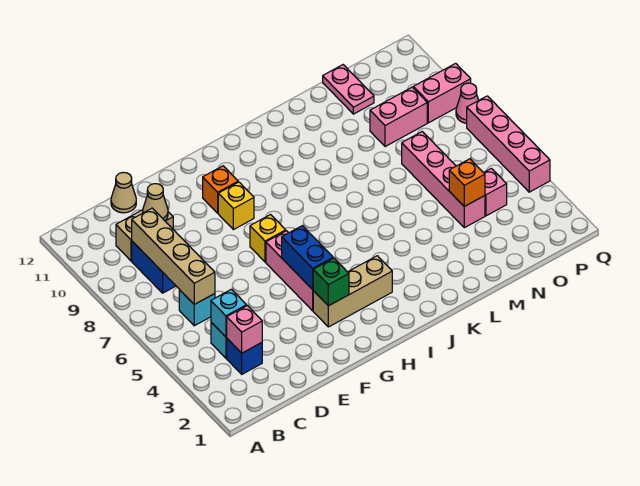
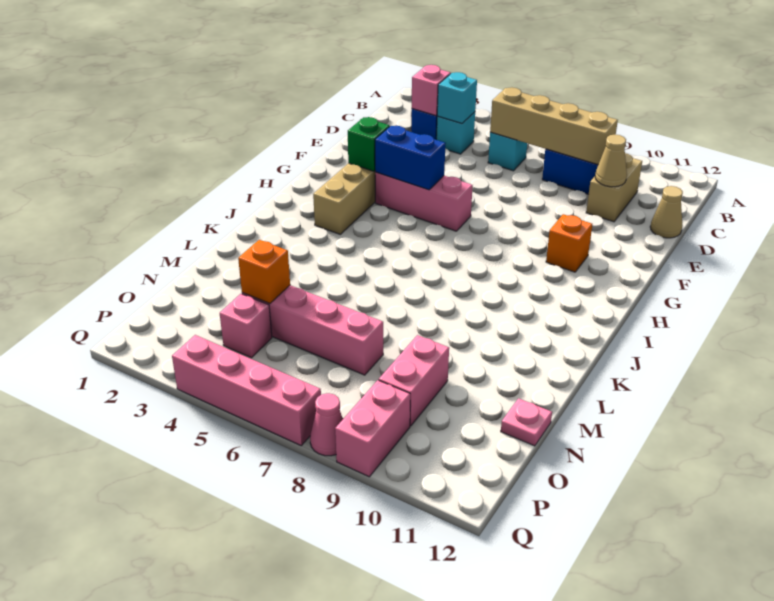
yellow 1x1 brick [250,215,286,262] -> none
yellow 1x1 brick [218,182,254,230] -> none
pink 1x2 plate [323,65,374,114] -> pink 1x1 plate [501,398,552,446]

